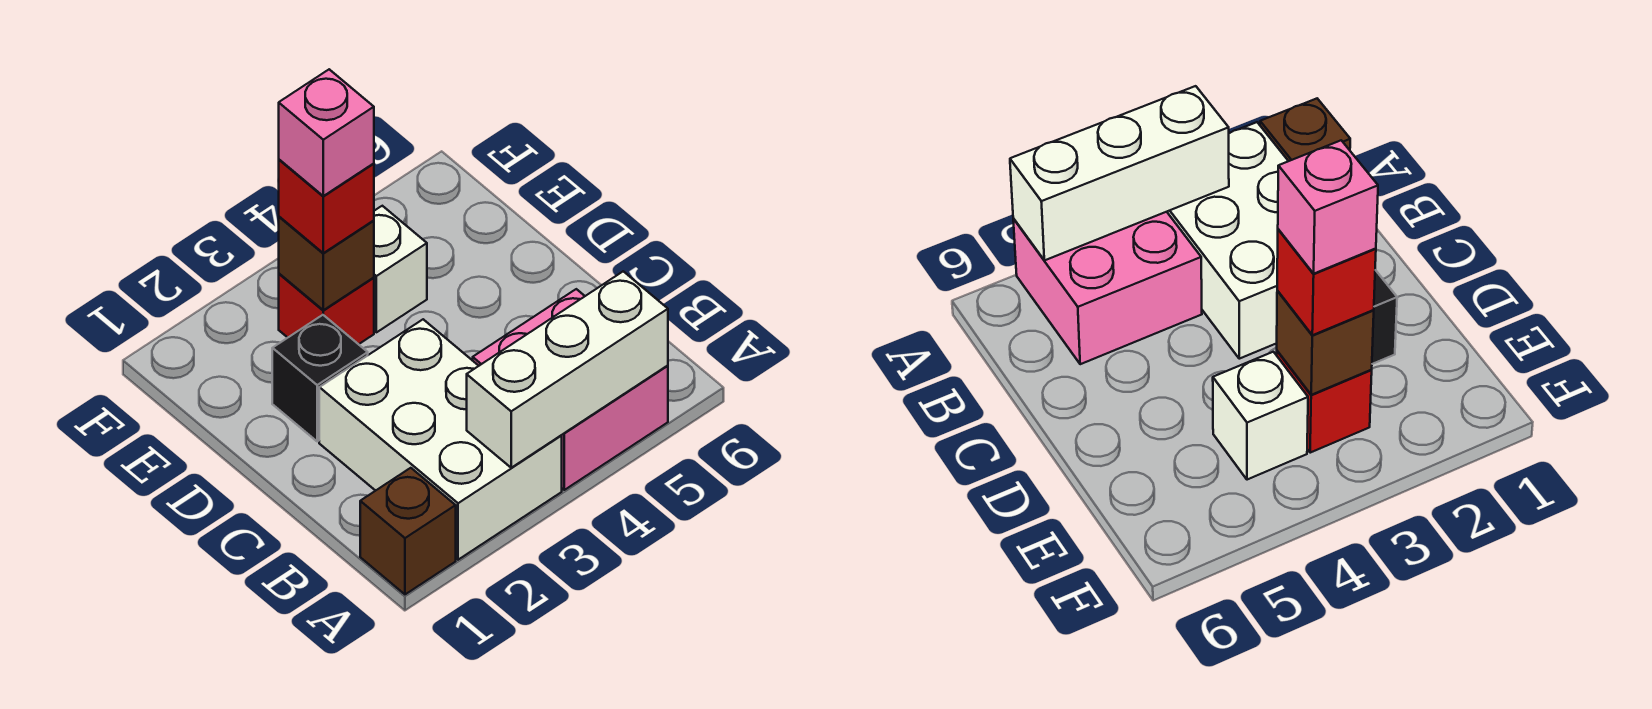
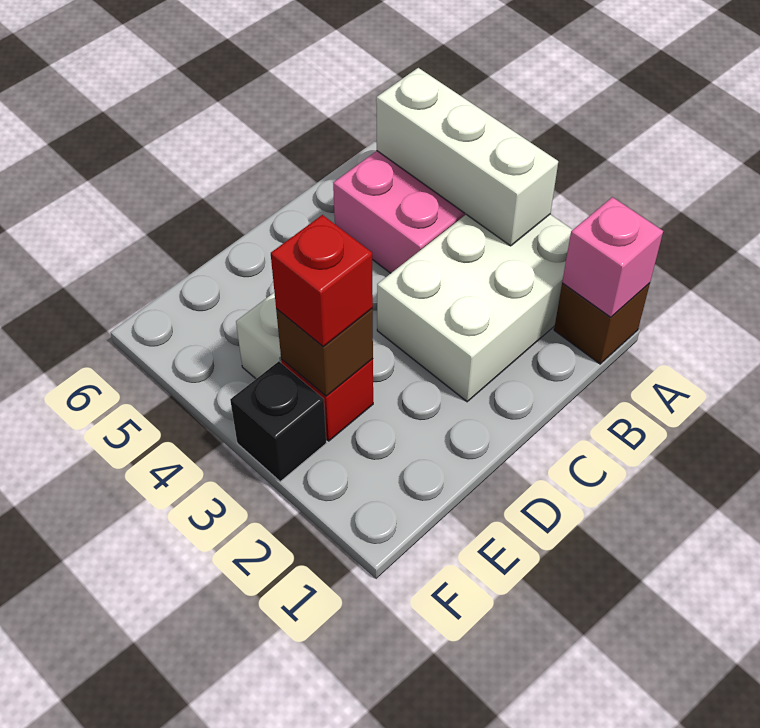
black 1x1 brick [272,315,368,441] -> black 1x1 brick moved to [230,361,326,482]
pink 1x1 brick [279,69,374,196] -> pink 1x1 brick moved to [562,197,663,317]

